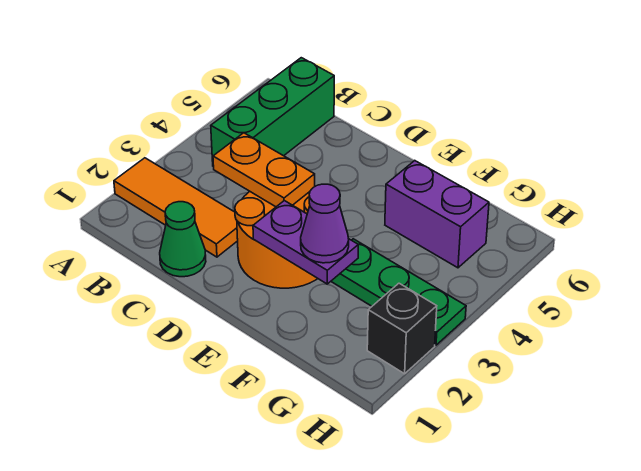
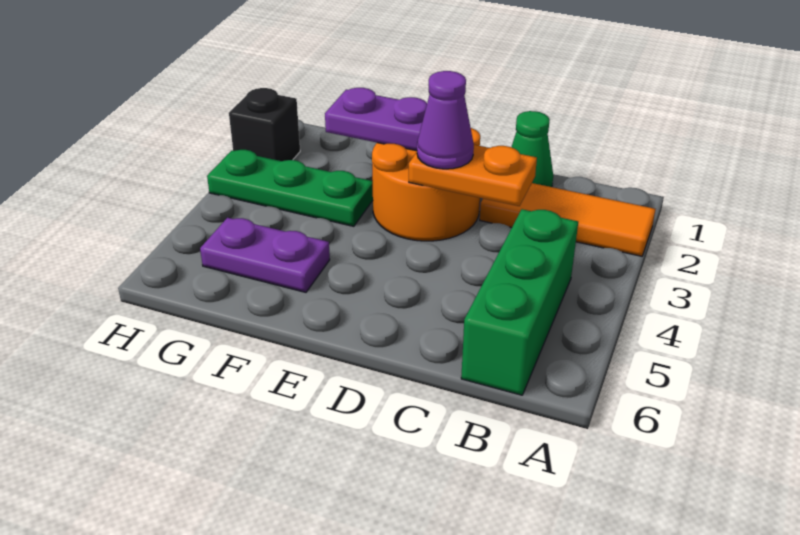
purple 1x1 cone [301,184,349,263] -> purple 1x1 cone moved to [417,71,474,169]
purple 1x2 brick [385,161,489,268] -> purple 1x2 plate [200,218,330,292]

